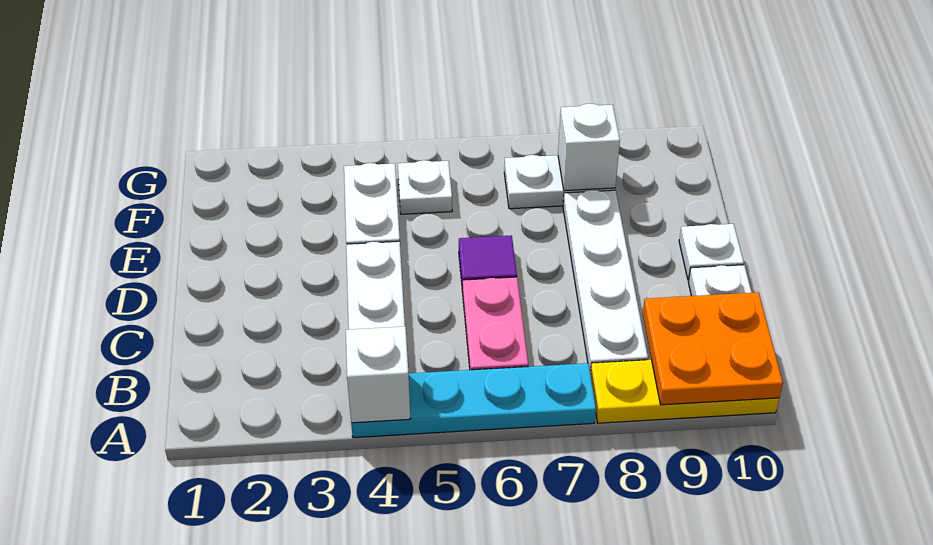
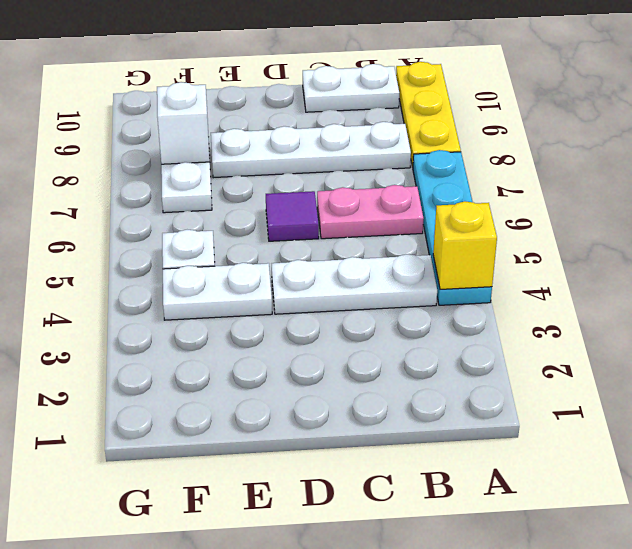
white 1x1 brick [346,327,410,423] -> yellow 1x1 brick [433,201,497,289]
orange 2x2 plate [643,292,783,405] -> none
white 1x1 plate [679,224,744,280] -> none

